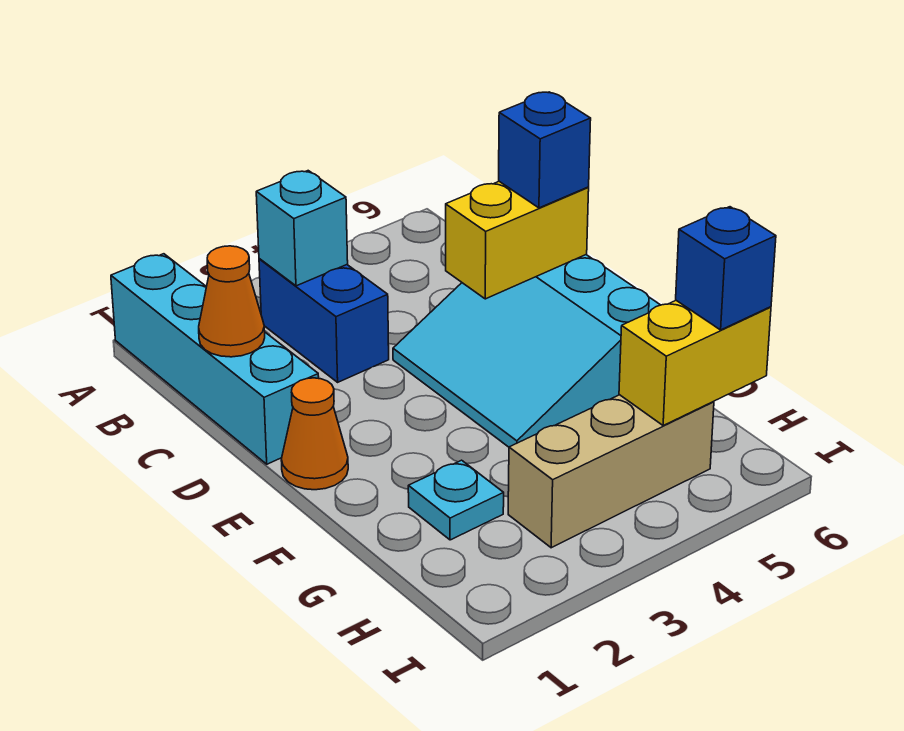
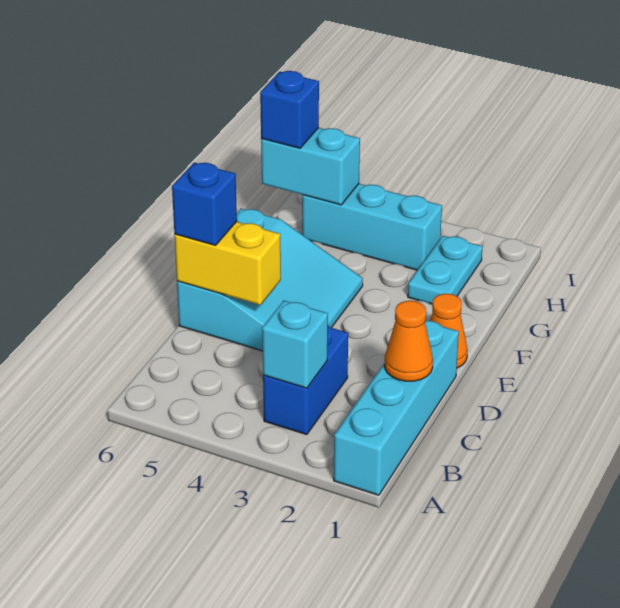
cyan 1x1 plate [408,460,504,540] -> cyan 1x2 plate [408,236,483,304]
tan 1x3 brick [508,395,714,548] -> cyan 1x3 brick [302,184,442,270]
yellow 1x2 brick [619,301,771,425] -> cyan 1x2 brick [261,128,360,205]

